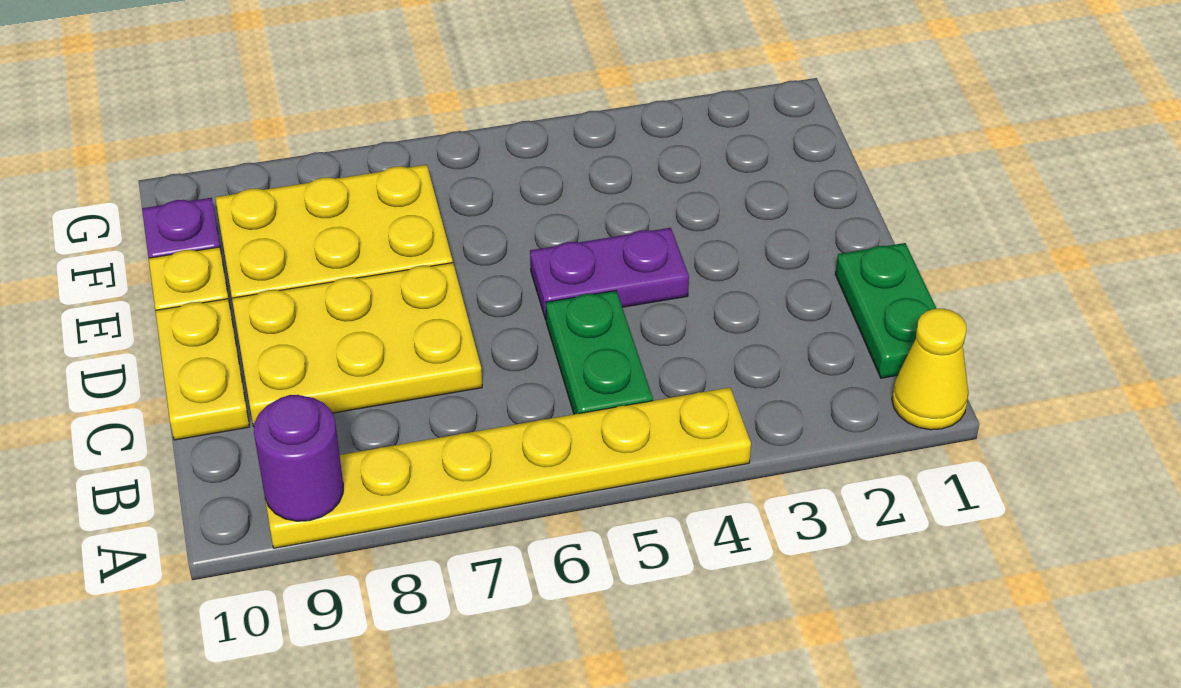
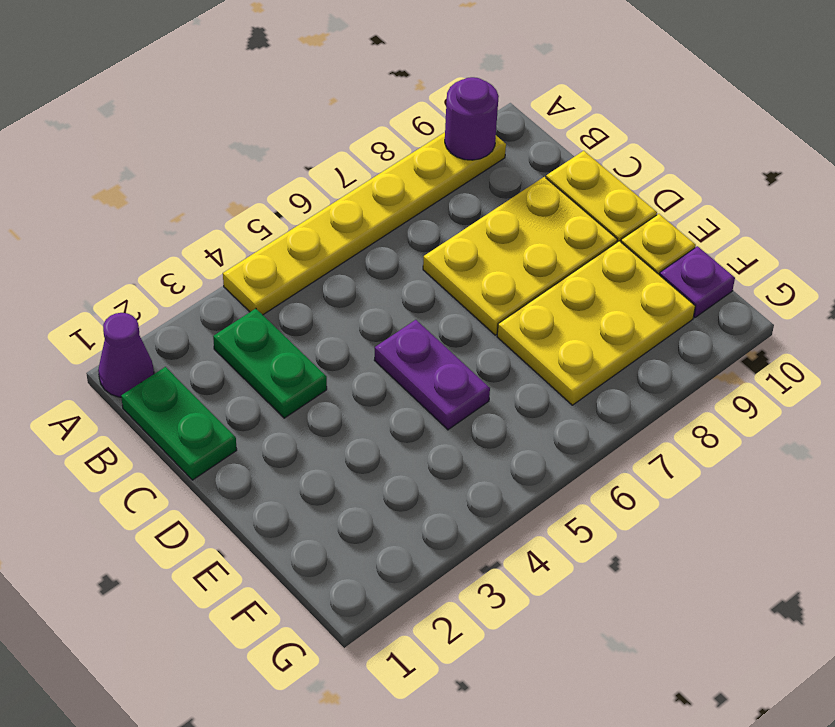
yellow 1x1 cone [892,309,969,430] -> purple 1x1 cone [98,313,154,397]
green 1x2 plate [546,291,653,414] -> green 1x2 plate moved to [213,309,327,418]
purple 1x2 plate [530,228,689,320] -> purple 1x2 plate turned to [374,320,490,430]

